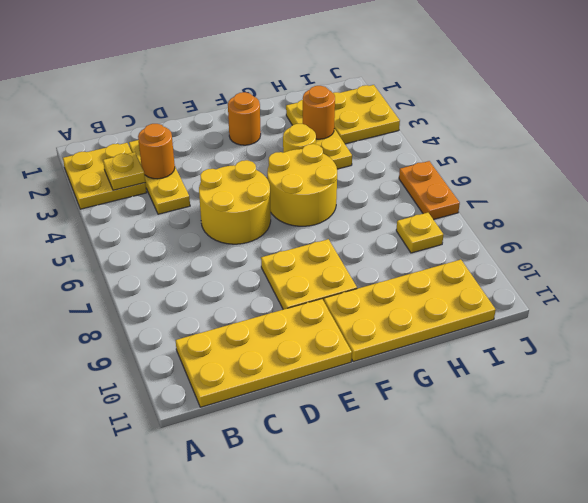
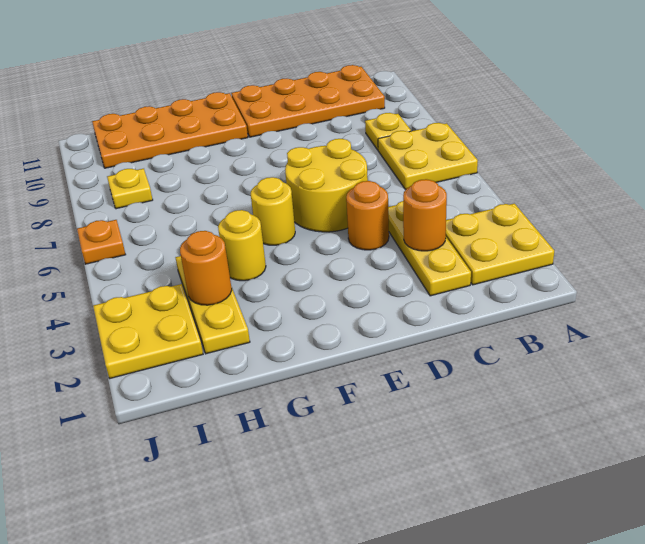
yellow 1x1 plate [103,152,145,190] -> yellow 1x1 plate moved to [365,113,411,150]
yellow 2x4 plate [176,299,352,407] -> orange 2x4 plate [231,65,385,137]
yellow 2x2 plate [261,239,357,309] -> yellow 2x2 plate moved to [378,123,478,190]
orange 1x1 round brick [228,92,261,145] -> orange 1x1 round brick moved to [346,181,389,250]
yellow 2x2 round brick [267,144,337,226] -> yellow 1x1 round brick [250,177,295,245]
yellow 2x4 plate [324,260,496,362] -> orange 2x4 plate [92,92,248,168]
orange 1x2 plate [399,161,460,220] -> orange 1x1 plate [77,220,126,264]

